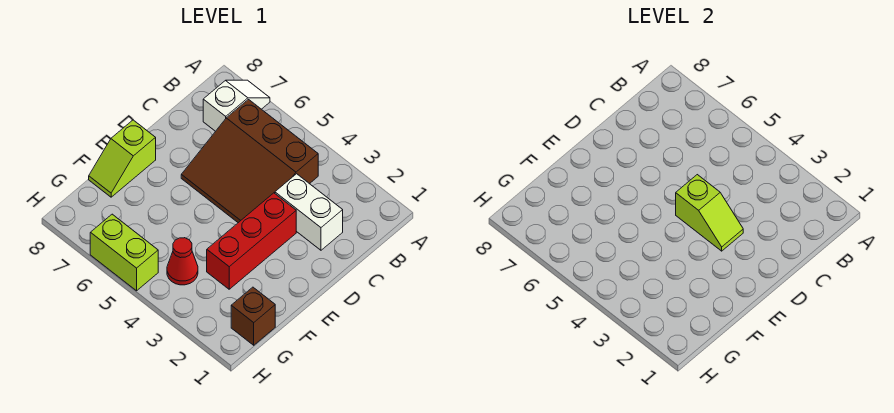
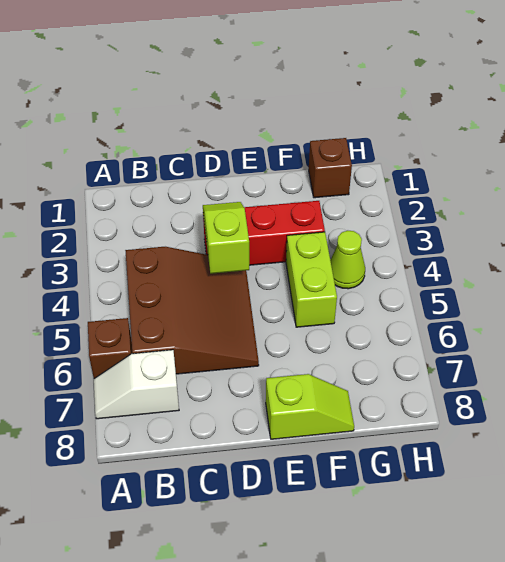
none -> brown 1x1 brick [88,318,133,379]
white 1x2 brick [275,174,343,250] -> none
red 1x1 cone [167,238,198,285] -> lime 1x1 cone [330,230,365,289]
lime 1x2 brick [90,214,158,291] -> lime 1x2 brick moved to [286,232,337,327]

